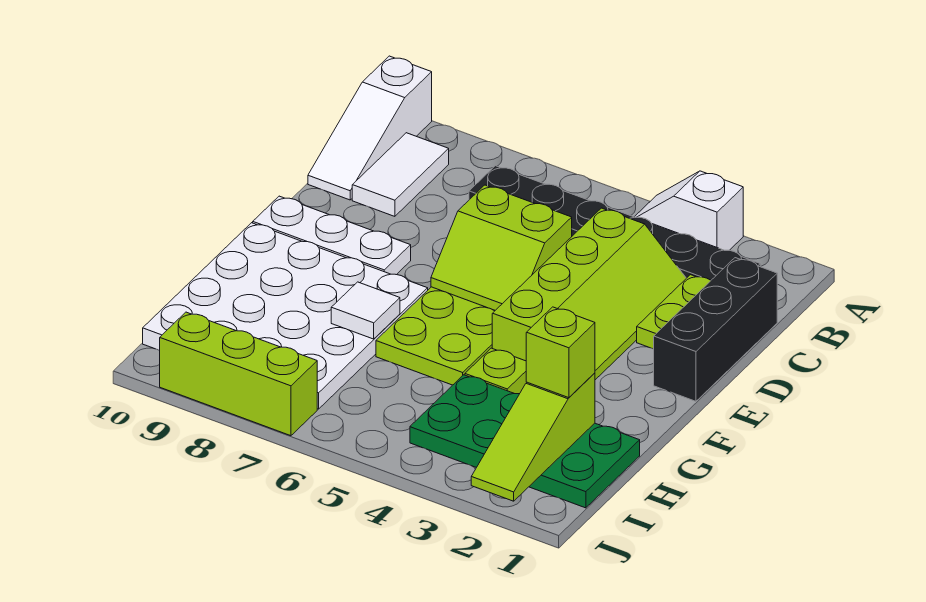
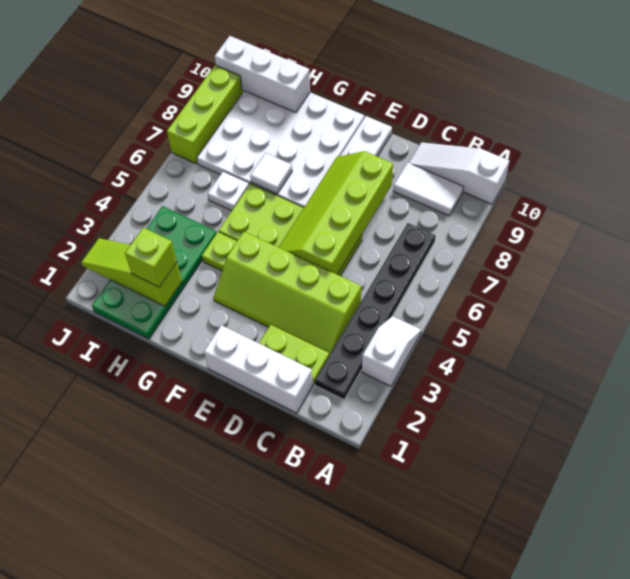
black 1x3 brick [654,258,777,401] -> white 1x3 brick [204,325,313,413]
lime 2x2 slope [431,185,572,310] -> lime 2x4 slope [279,151,393,274]
none -> white 1x1 plate [208,171,249,211]
none -> white 1x3 brick [215,36,310,113]

